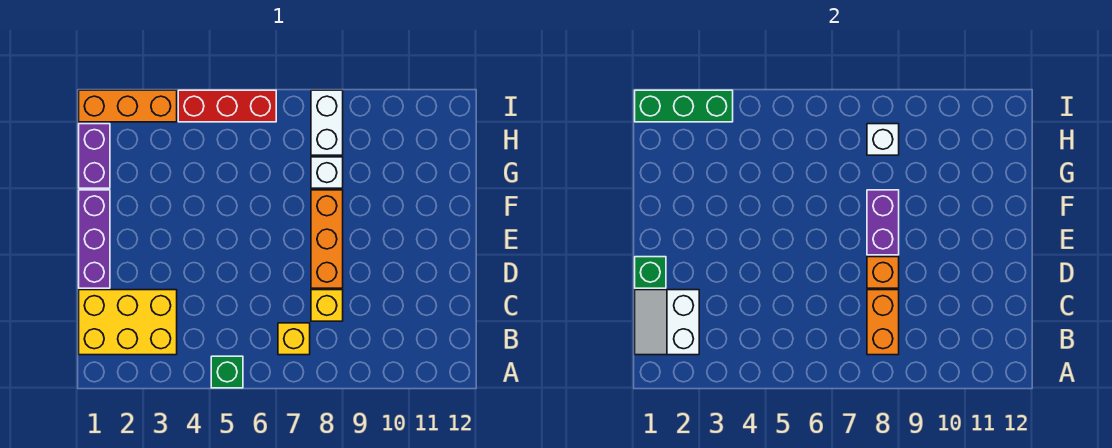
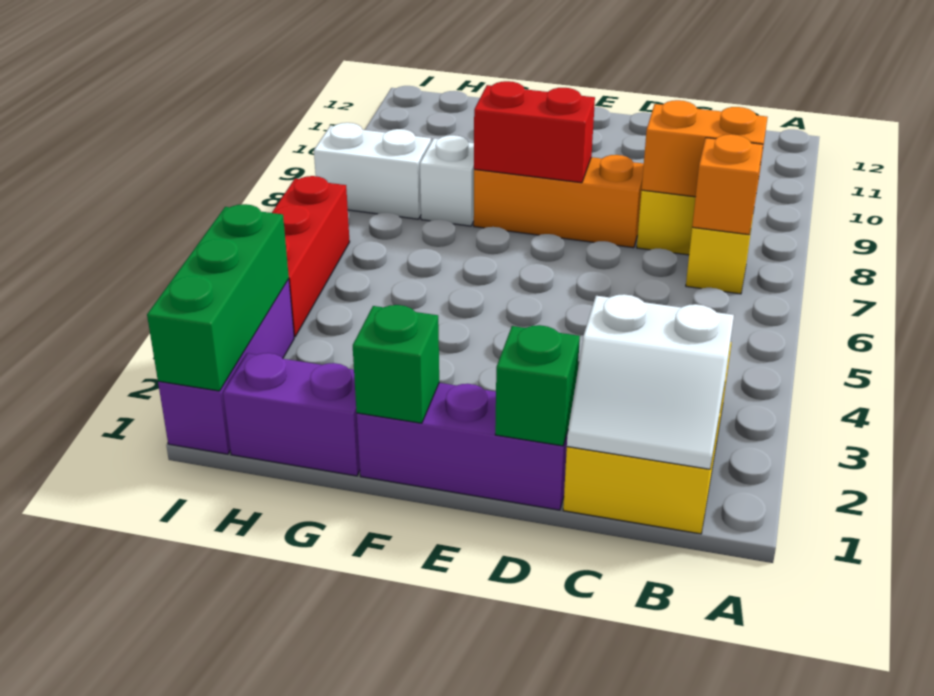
green 1x1 brick [211,356,243,388] -> green 1x1 brick moved to [353,305,439,423]
orange 1x1 brick [867,257,899,288] -> orange 1x1 brick moved to [692,134,763,235]
purple 1x2 brick [867,190,899,255] -> red 1x2 brick [474,81,595,183]
white 1x1 brick [867,124,899,155] -> none
orange 1x3 brick [79,90,177,122] -> purple 1x3 brick [158,279,294,454]

